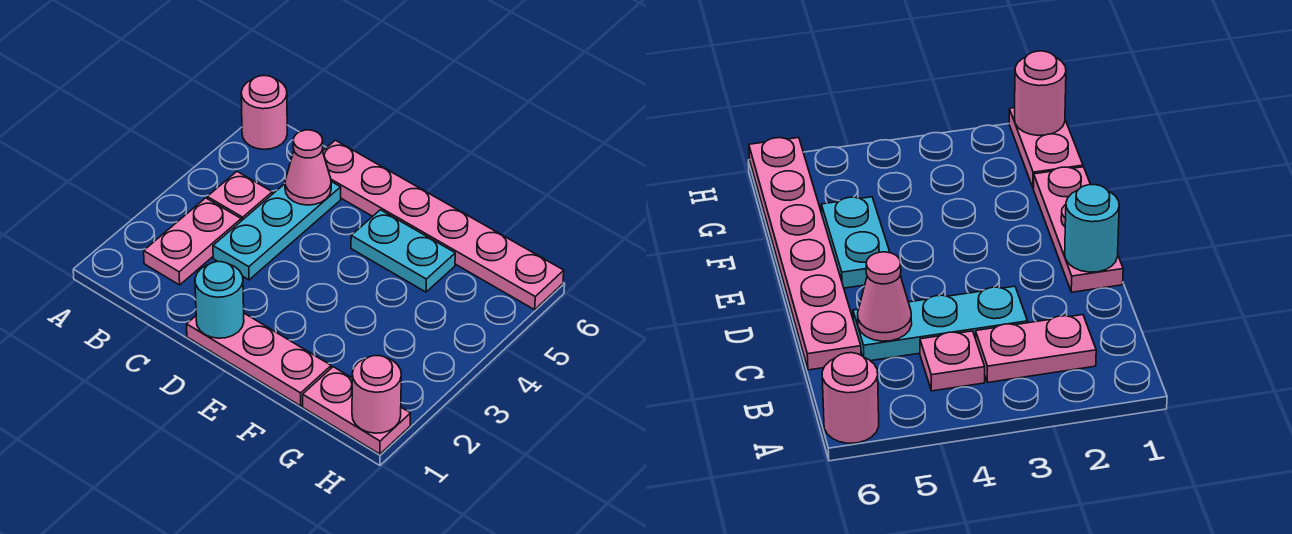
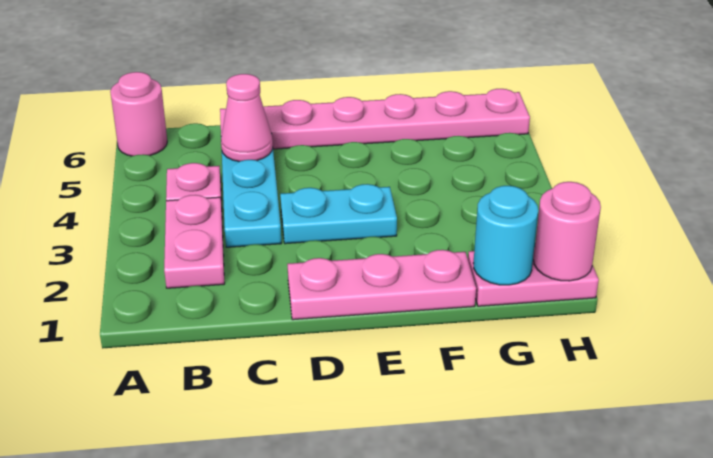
cyan 1x1 round brick [195,262,244,338] -> cyan 1x1 round brick moved to [473,186,538,285]
cyan 1x2 plate [351,210,455,292] -> cyan 1x2 plate moved to [280,184,397,244]

